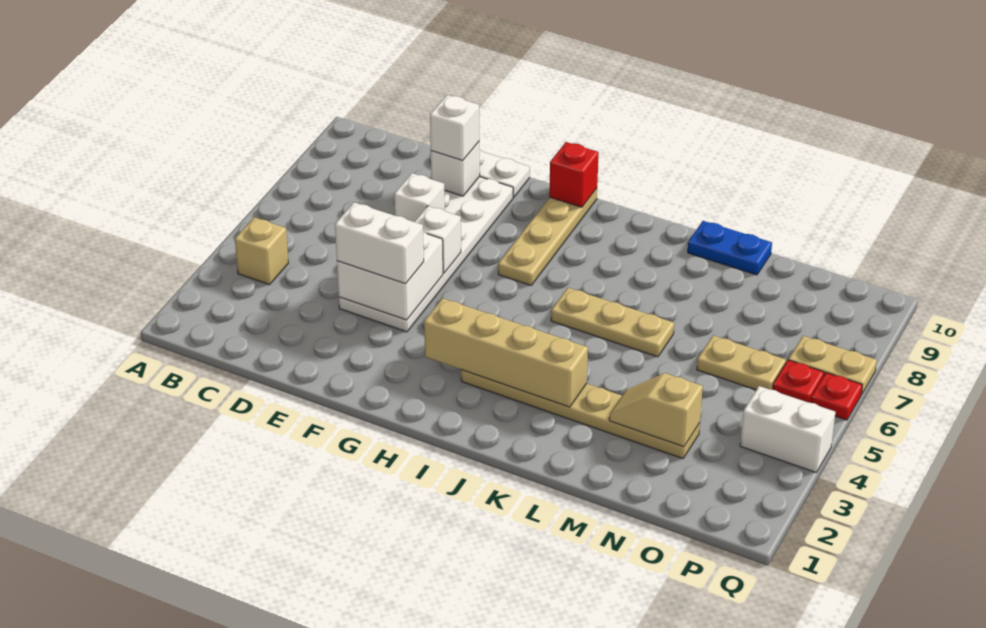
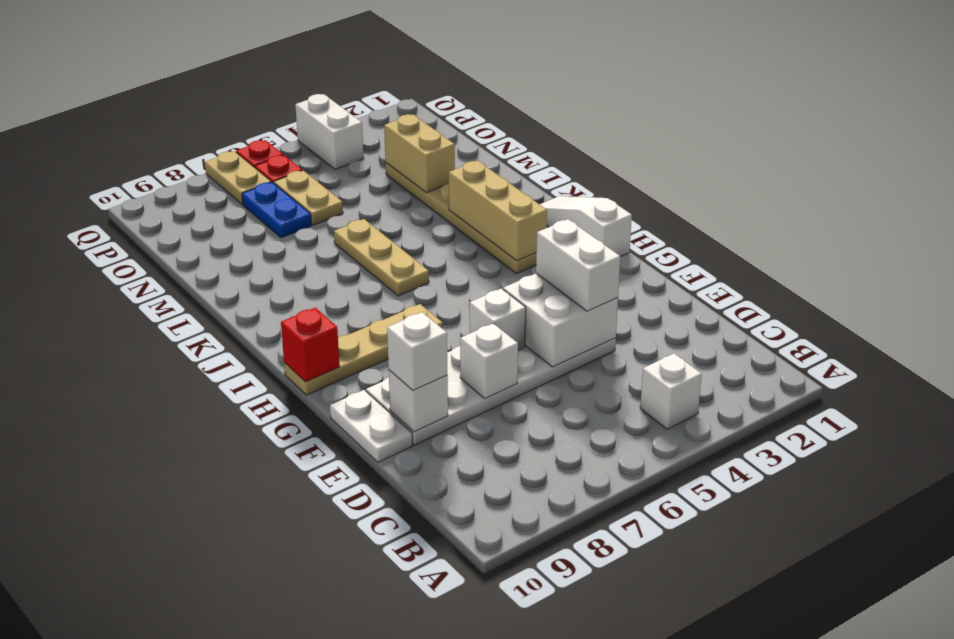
tan 1x1 brick [235,217,288,285] -> white 1x1 brick [640,354,702,429]
none -> white 1x3 slope [540,196,632,257]
tan 1x4 brick [424,298,588,407] -> tan 1x3 brick [449,161,547,261]
blue 1x2 plate [688,221,772,275] -> blue 1x2 plate moved to [242,182,311,238]
tan 1x2 slope [609,373,703,447] -> tan 1x2 brick [384,114,455,193]

